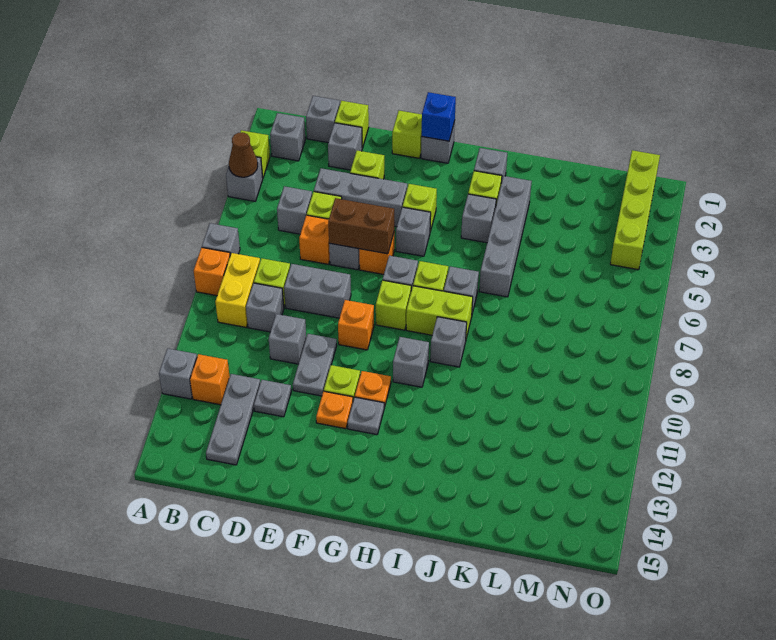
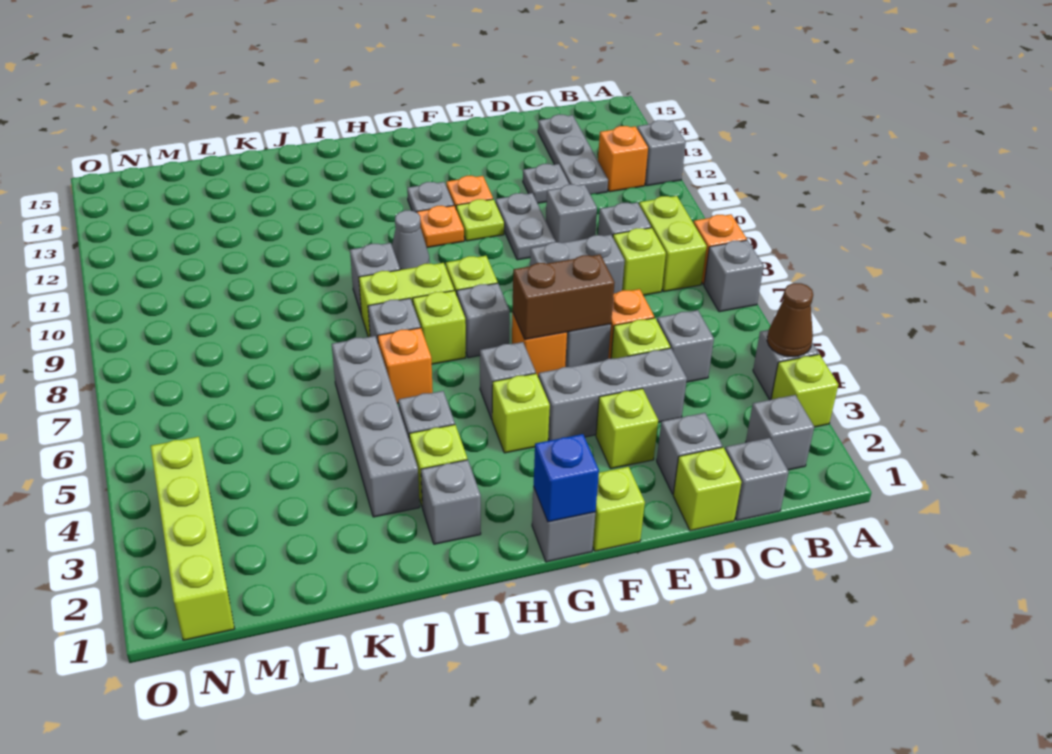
yellow 1x2 brick [215,253,260,327] -> lime 1x2 brick [639,196,707,292]
orange 1x1 brick [338,300,374,350] -> orange 1x1 brick moved to [378,328,433,404]
grey 1x1 brick [393,337,429,387] -> grey 1x1 cone [392,210,430,270]

